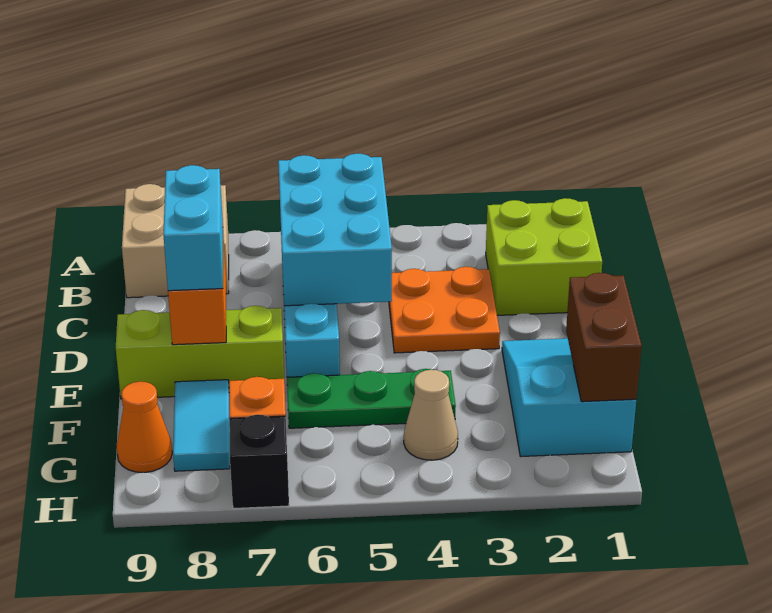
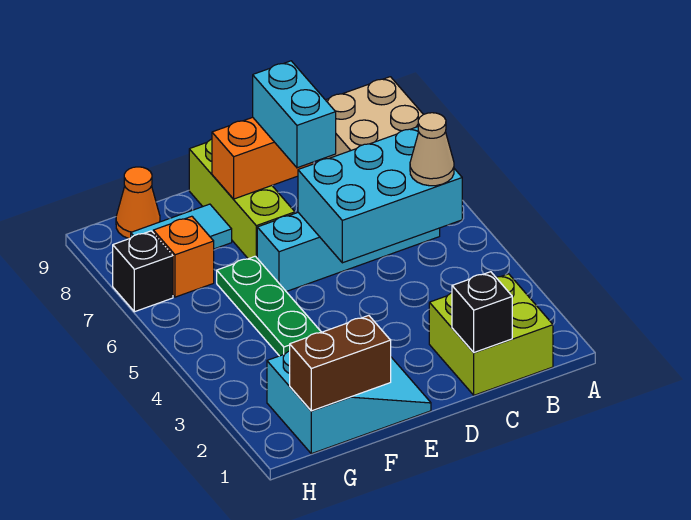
none -> black 1x1 brick [452,272,512,352]
orange 2x2 plate [389,267,500,353] -> none
cyan 1x2 brick [163,165,223,291] -> cyan 1x2 brick turned to [253,61,336,168]
tan 1x1 cone [404,370,458,460] -> tan 1x1 cone moved to [410,113,454,186]

